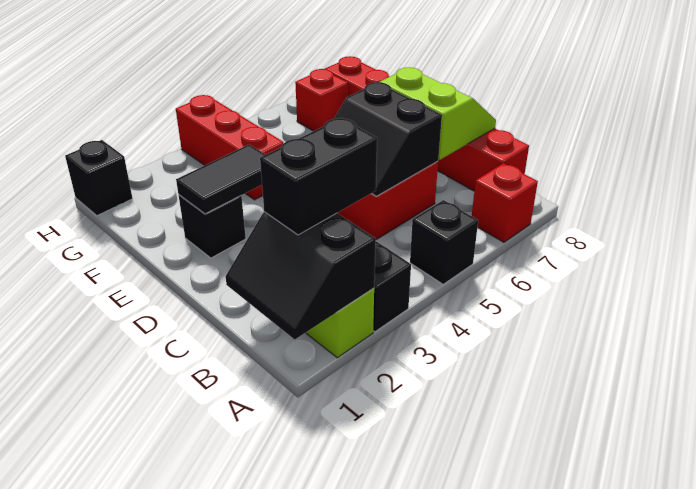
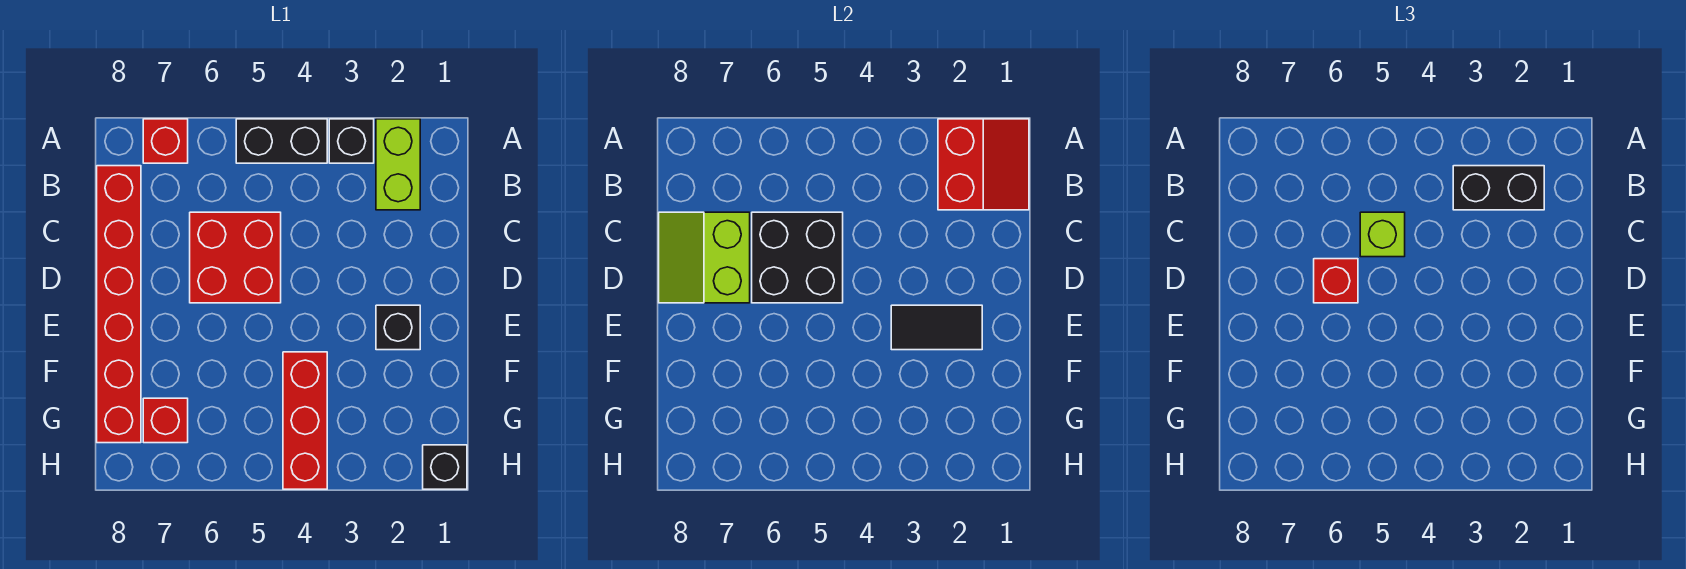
black 2x2 slope [226,212,376,339] -> red 2x2 slope [938,119,1029,210]
black 1x1 brick [410,200,478,284] -> black 1x2 brick [236,119,327,163]
black 2x2 slope [334,82,442,196] -> black 2x2 brick [752,212,843,303]
none -> lime 1x1 brick [1360,212,1405,257]
none -> red 1x1 brick [1314,259,1358,303]

